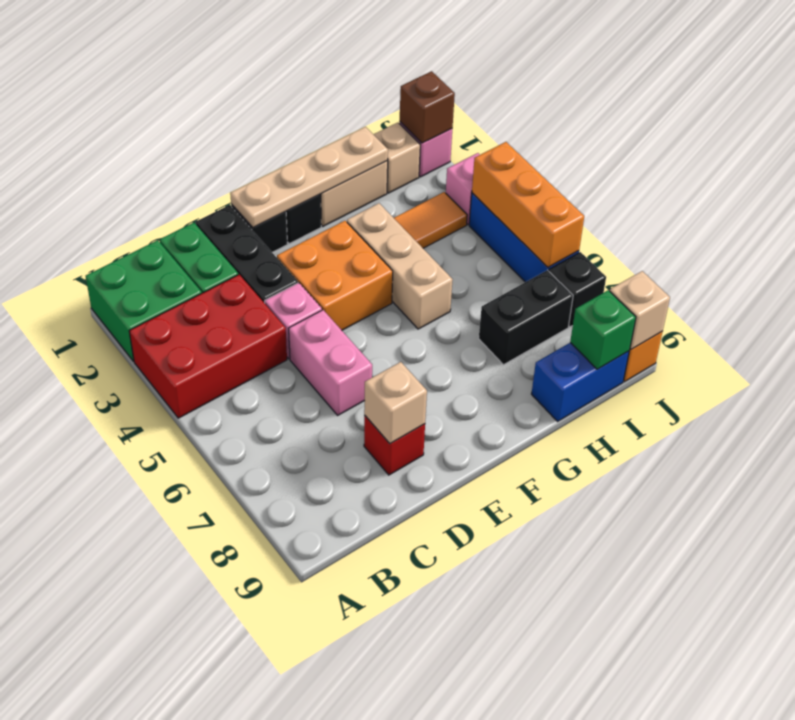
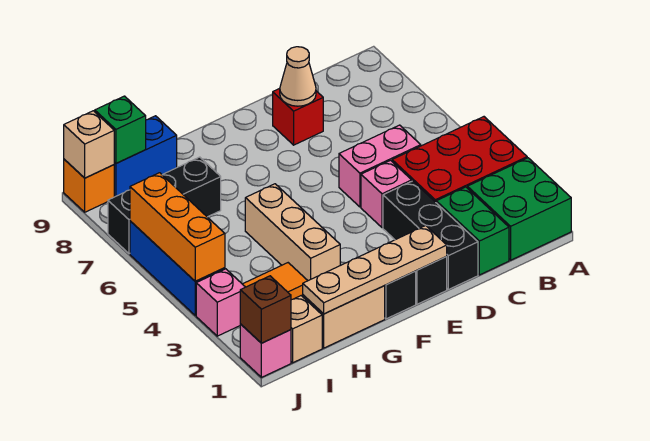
pink 1x2 brick [289,310,372,415] -> pink 1x2 brick turned to [339,125,421,207]
tan 1x1 brick [364,362,427,444] -> tan 1x1 cone [280,47,316,106]
orange 2x2 brick [277,221,393,330] -> none

